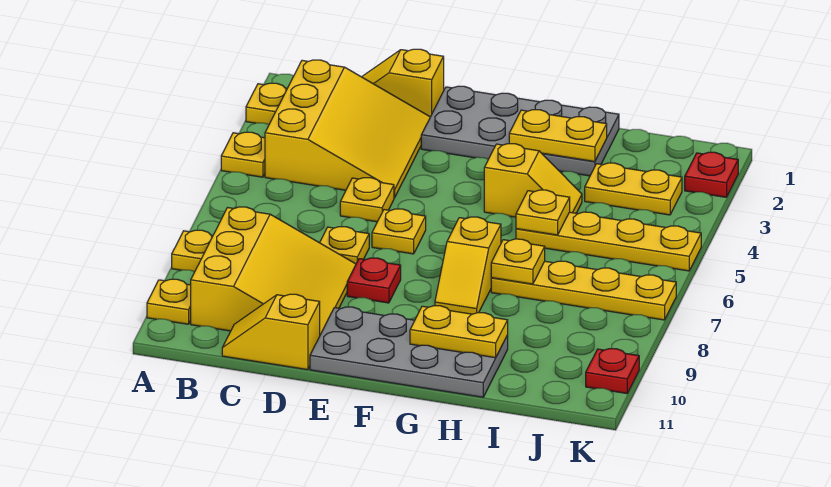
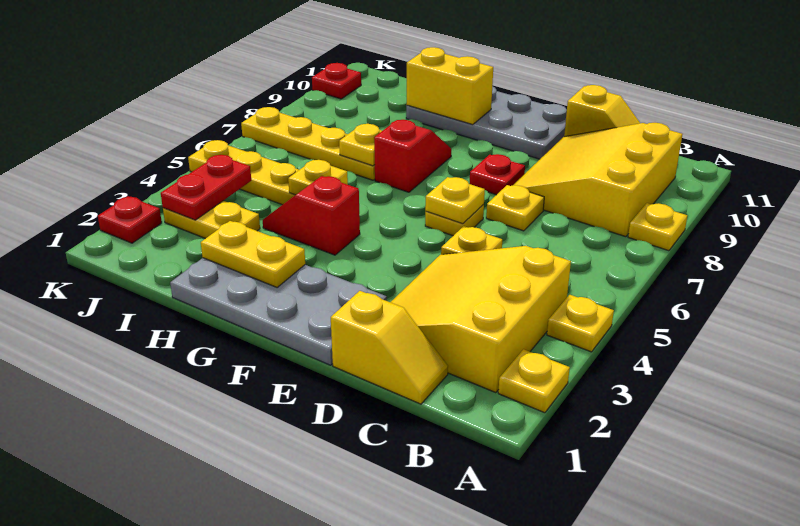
yellow 1x1 plate [147,279,191,324] -> yellow 1x1 plate moved to [425,177,485,224]
yellow 1x2 slope [484,144,582,217] -> red 1x2 slope [263,176,360,255]
yellow 1x2 slope [435,217,501,314] -> red 1x2 slope [374,120,451,192]
yellow 1x2 plate [410,306,508,358] -> yellow 1x2 brick [407,47,493,125]
none -> red 1x2 plate [161,155,251,220]

